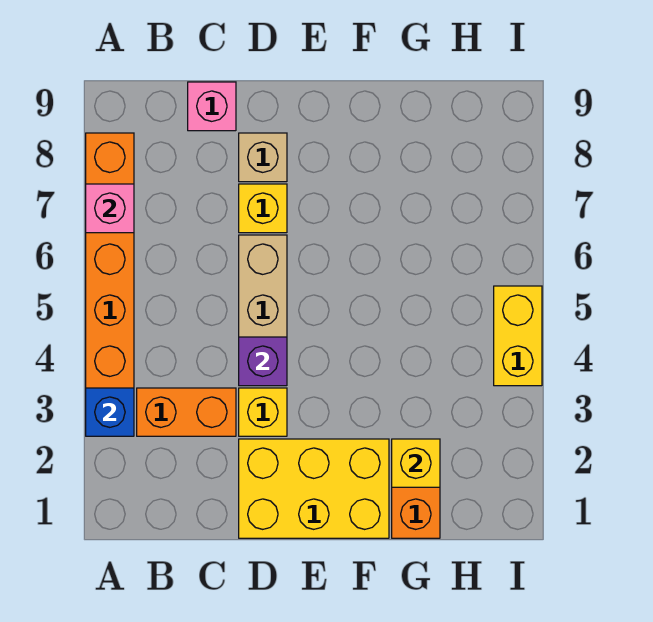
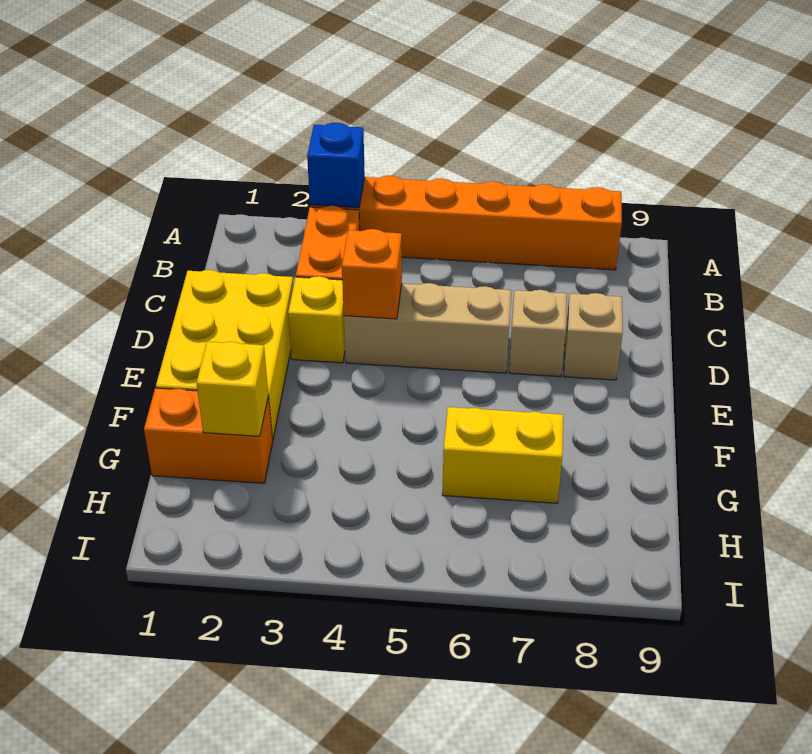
pink 1x1 brick [86,184,134,233] -> none
pink 1x1 brick [188,82,236,131] -> none
purple 1x1 brick [239,337,287,386] -> orange 1x1 brick [342,229,402,319]
yellow 1x1 brick [239,184,287,233] -> tan 1x1 brick [509,290,567,377]
yellow 1x2 brick [494,286,542,386] -> yellow 1x2 brick moved to [442,407,564,503]

